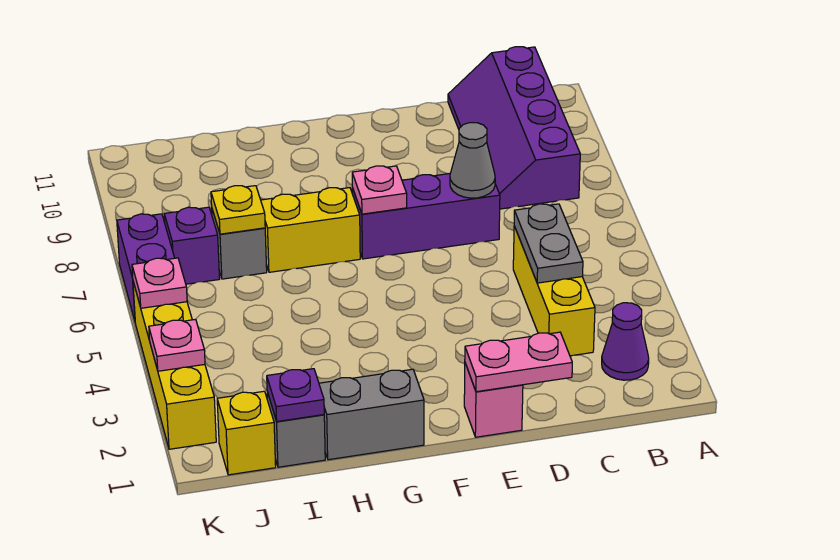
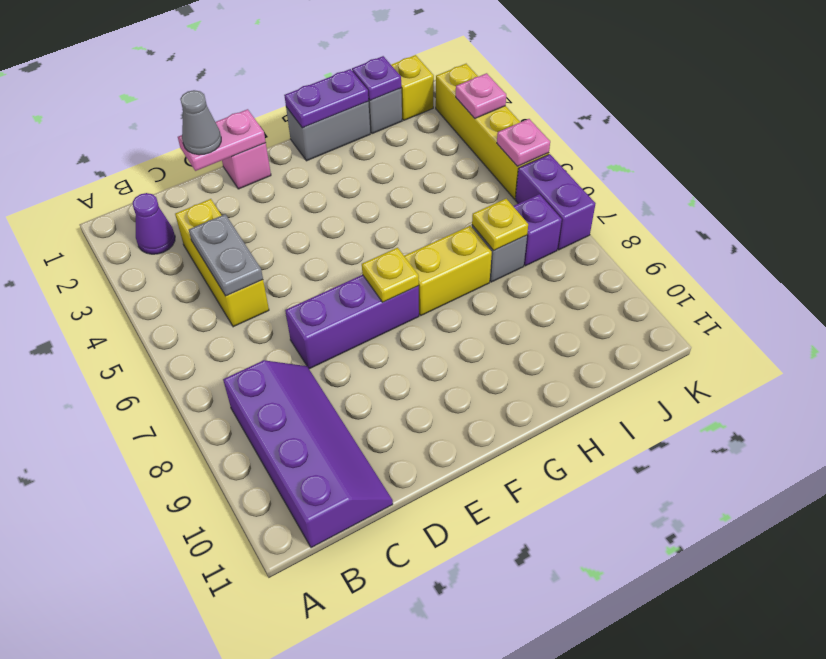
grey 1x1 cone [450,123,495,198] -> grey 1x1 cone moved to [180,90,221,155]
pink 1x1 plate [352,166,407,214] -> yellow 1x1 plate [362,248,419,302]
none -> purple 1x2 plate [284,69,368,128]

